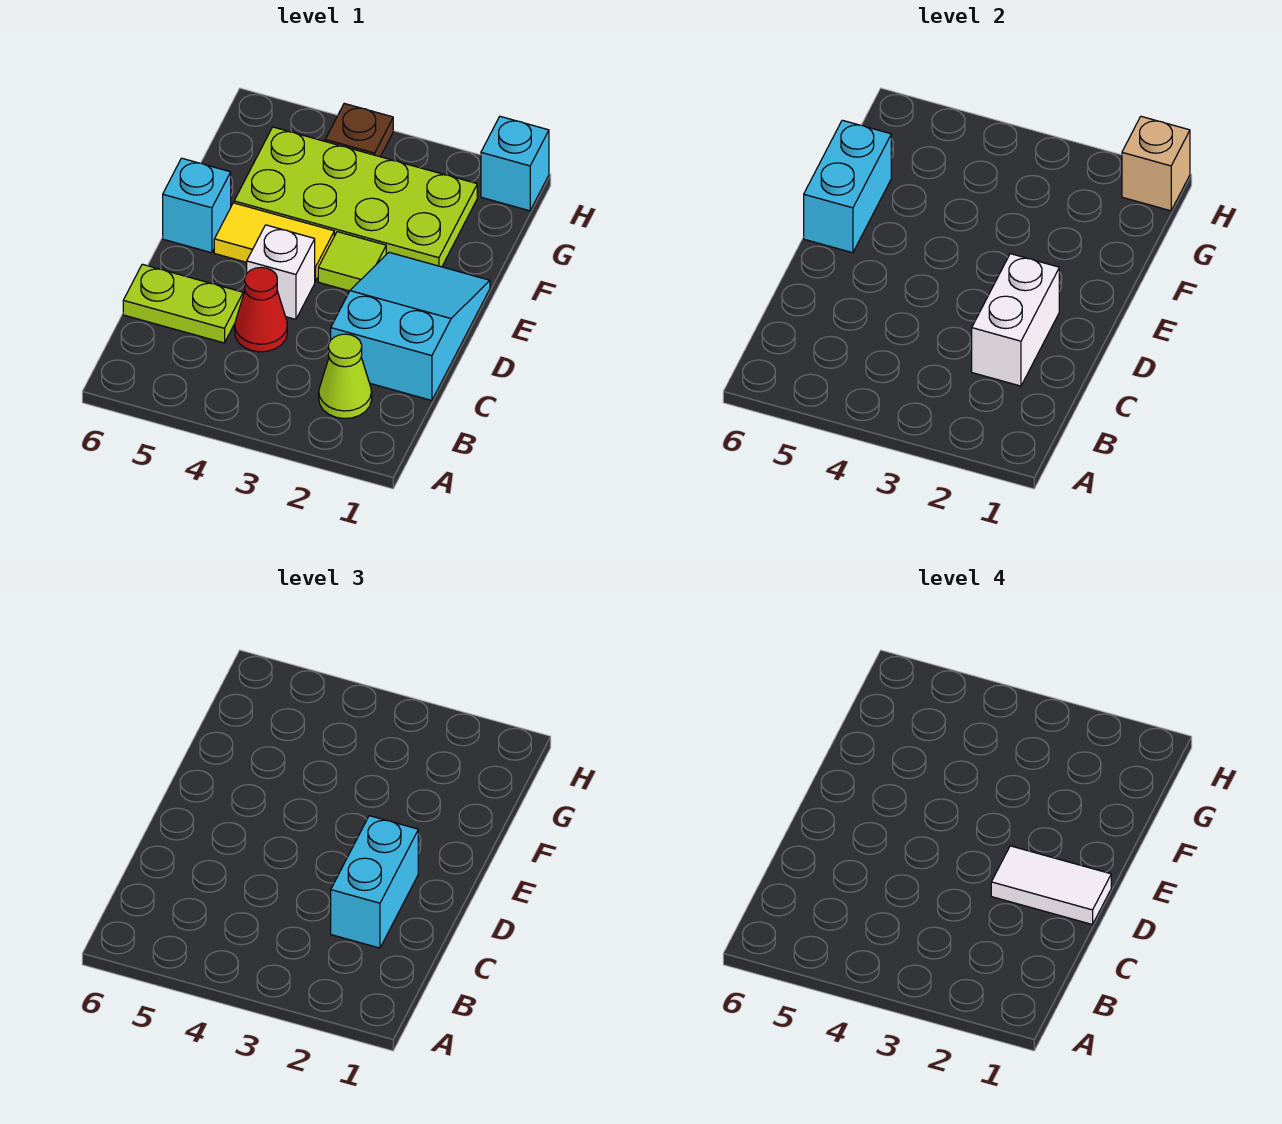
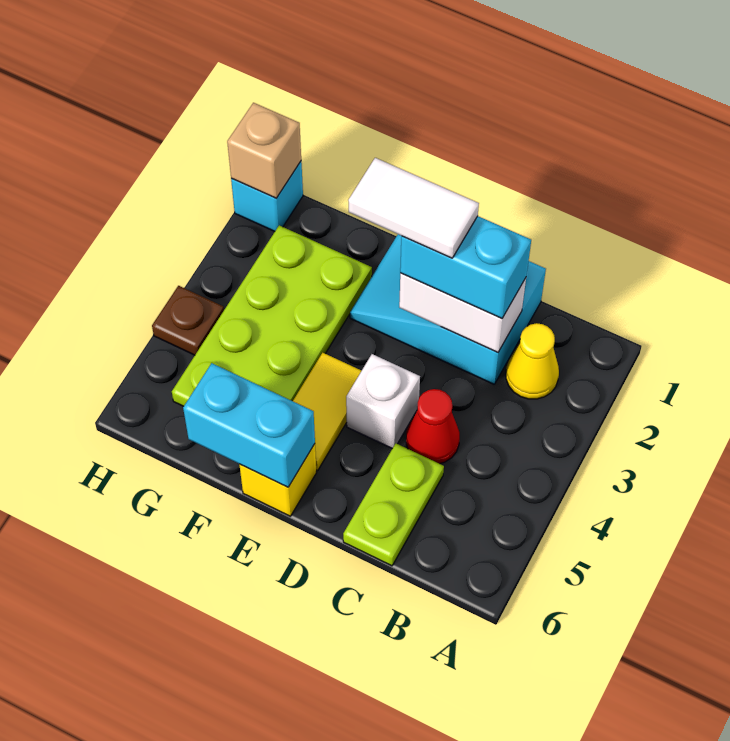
lime 1x1 cone [319,334,372,418] -> yellow 1x1 cone [506,323,559,399]
white 1x2 tile [991,846,1111,925] -> white 1x2 tile turned to [348,158,479,258]
lime 1x1 tile [318,232,386,291] -> none
cyan 1x1 brick [163,158,231,253] -> yellow 1x1 brick [239,444,317,516]

